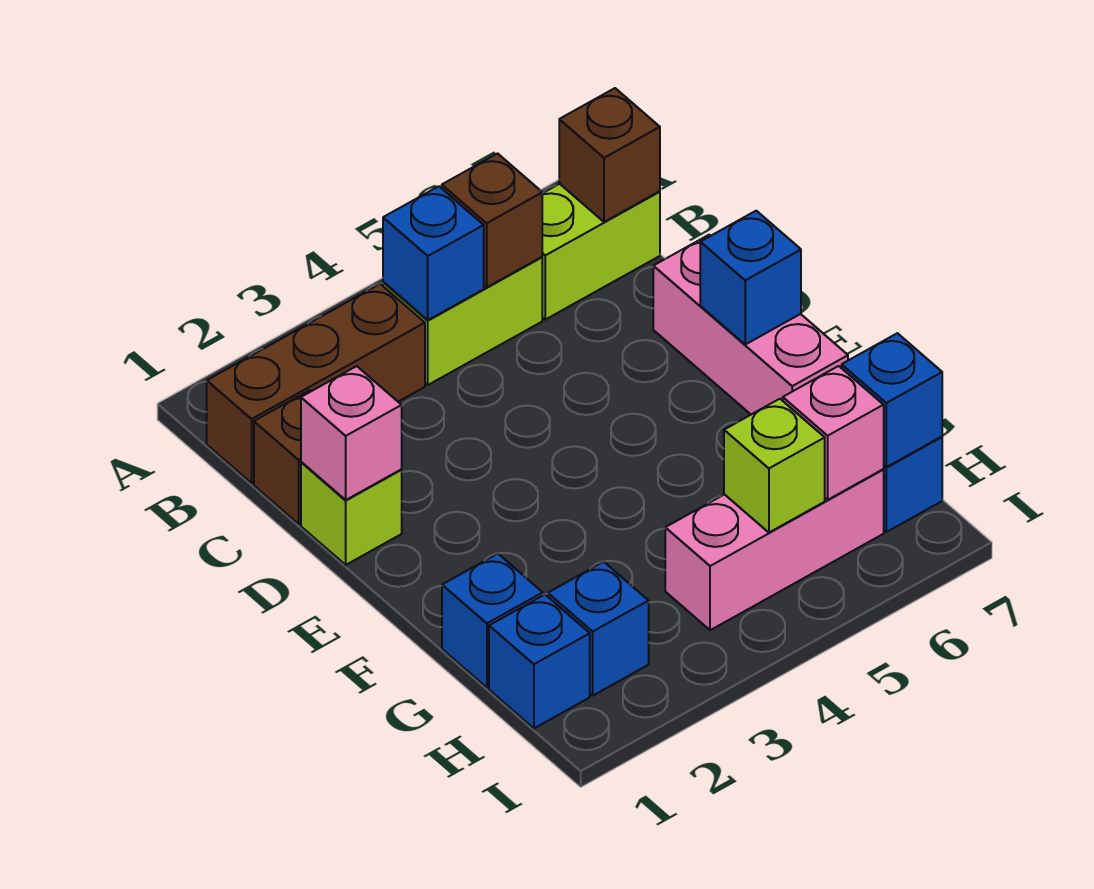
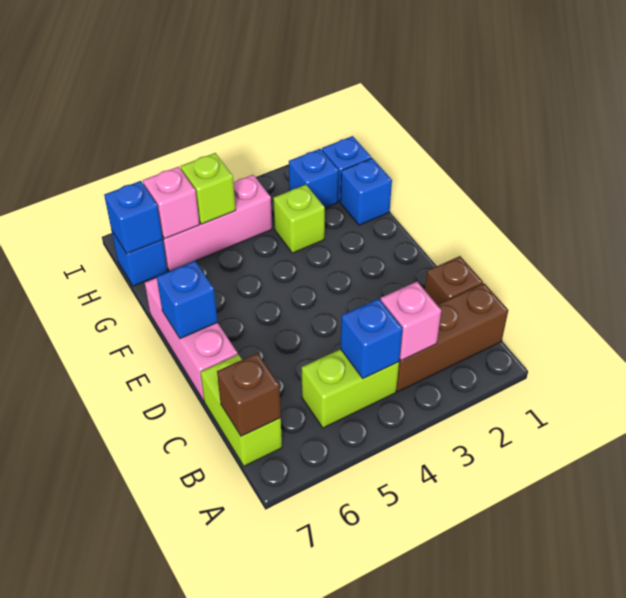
brown 1x1 brick [442,154,542,287] -> none
lime 1x2 brick [542,184,660,320] -> lime 1x2 brick turned to [200,355,282,466]
lime 1x1 brick [301,462,402,565] -> lime 1x1 brick moved to [273,185,325,253]
pink 1x1 brick [301,366,402,500] -> pink 1x1 brick moved to [381,282,441,361]

